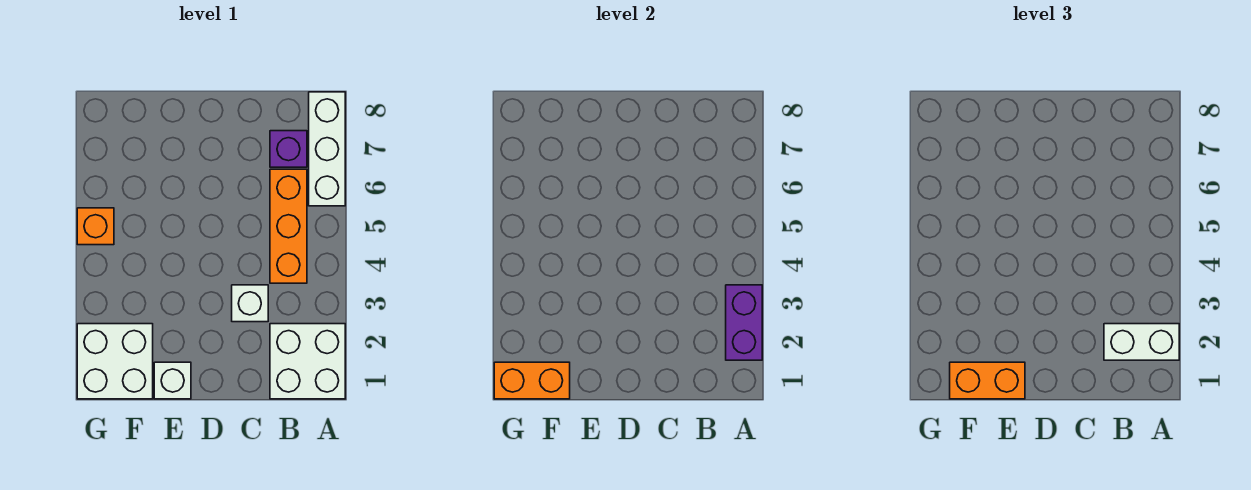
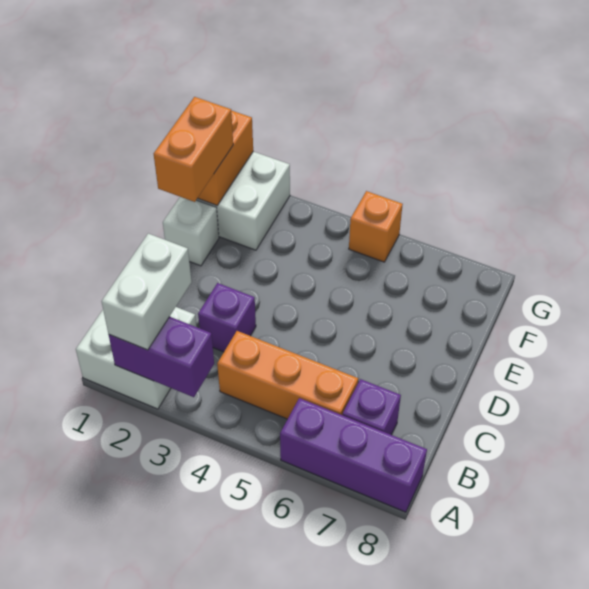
white 1x3 brick [309,92,345,206] -> purple 1x3 brick [280,398,427,512]
white 1x1 brick [232,285,268,322] -> purple 1x1 brick [198,283,256,352]

